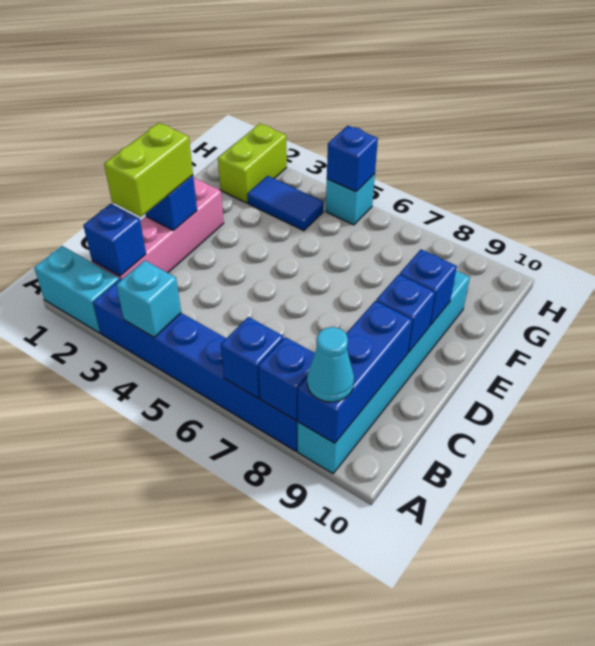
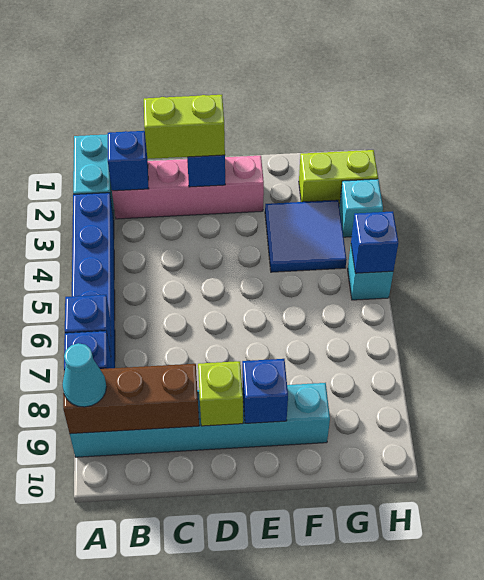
cyan 1x1 brick [116,260,181,338] -> cyan 1x1 brick moved to [339,179,383,237]
blue 1x3 brick [298,301,412,443] -> brown 1x3 brick [63,364,199,434]
blue 1x1 brick [376,274,435,352] -> lime 1x1 brick [198,361,243,426]
blue 1x2 tile [247,176,324,231] -> blue 2x2 tile [265,200,347,272]

